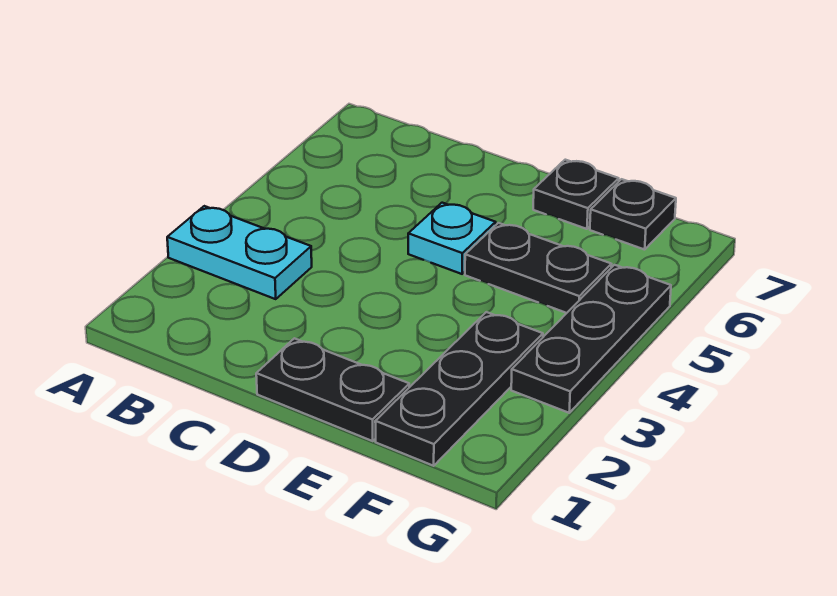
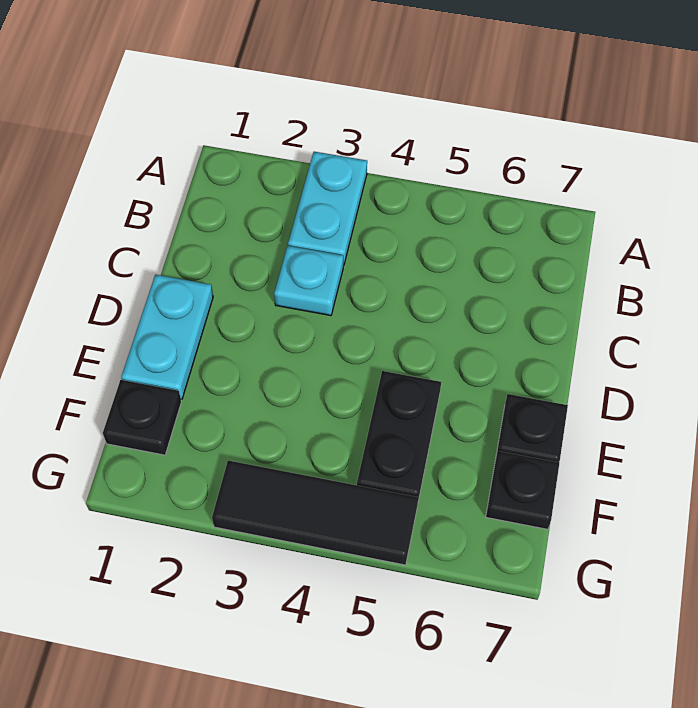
black 1x2 plate [256,338,409,441] -> cyan 1x2 plate [121,274,213,399]
cyan 1x1 plate [408,203,496,274] -> cyan 1x1 plate moved to [274,246,343,316]
black 1x3 plate [375,312,543,466] -> black 1x1 plate [103,380,181,455]
black 1x3 plate [511,265,671,413] -> black 1x3 tile [212,460,418,565]

